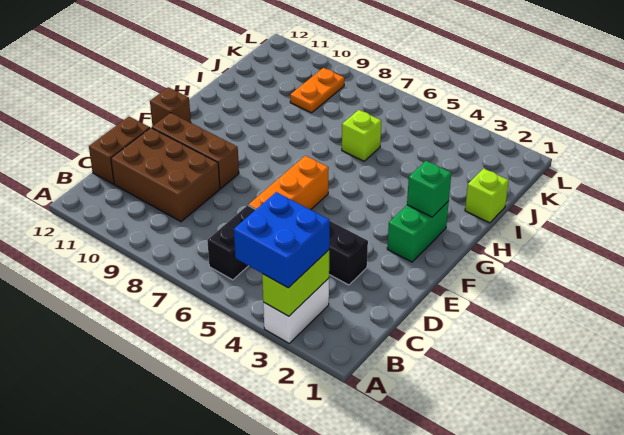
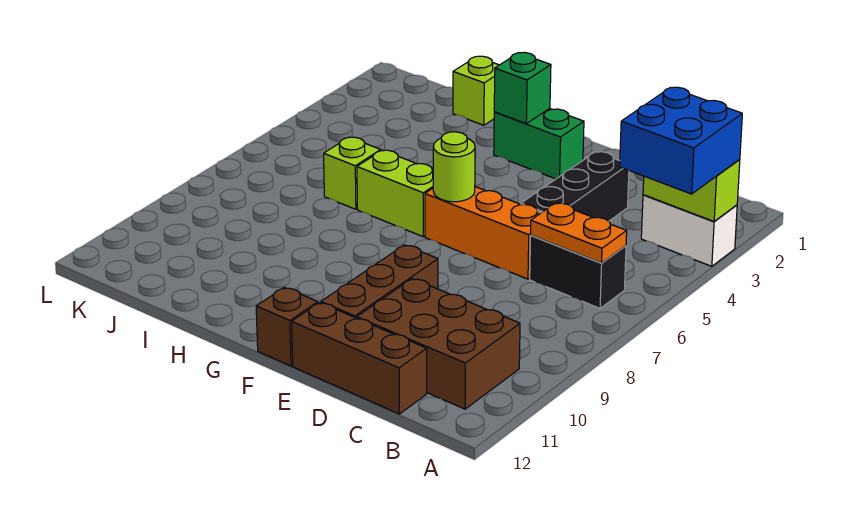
brown 2x3 brick [111,128,220,222] -> brown 2x3 brick turned to [357,279,520,409]
brown 1x2 brick [89,117,150,184] -> brown 1x3 brick [292,303,427,414]
none -> lime 1x1 round brick [433,132,475,202]
none -> lime 1x2 brick [357,150,433,237]
orange 1x2 plate [290,68,344,113] -> orange 1x2 plate moved to [531,203,627,263]

